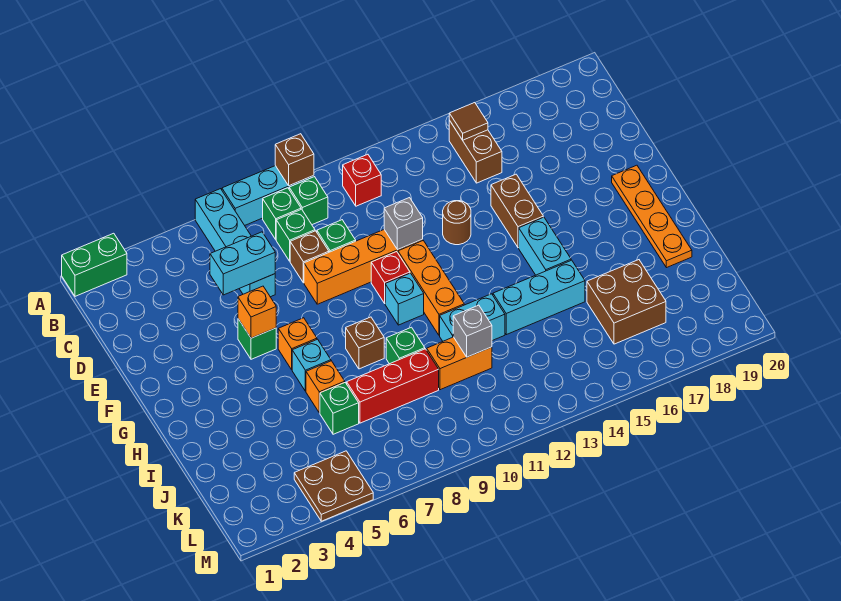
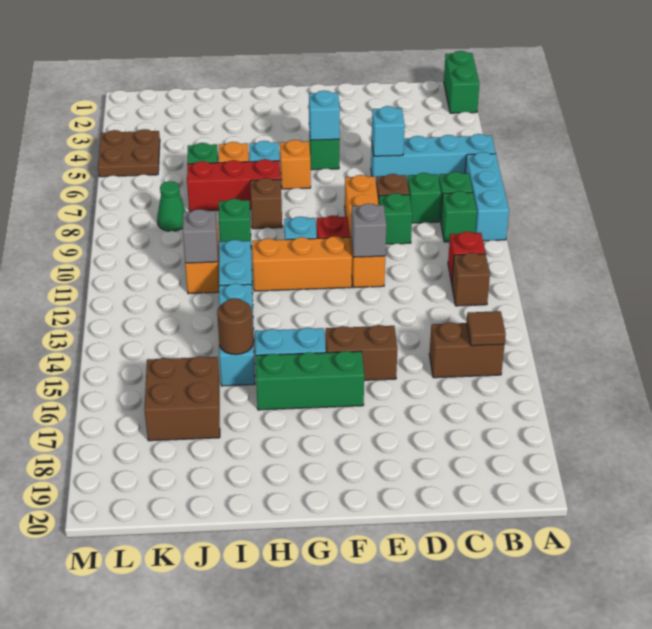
brown 1x1 brick [275,134,314,186] -> brown 1x1 brick moved to [452,253,490,306]
cyan 1x2 brick [210,232,275,295] -> cyan 1x1 brick [372,106,405,156]
brown 1x1 round brick [443,201,471,245] -> brown 1x1 round brick moved to [217,298,253,355]
orange 1x1 brick [238,286,276,338] -> cyan 1x1 brick [309,90,340,140]
none -> green 1x3 brick [256,351,364,410]
orange 1x4 plate [612,165,692,268] -> none
red 1x3 brick [347,349,439,423] -> red 1x3 brick turned to [187,159,280,211]
none -> green 1x1 cone [157,181,186,231]

